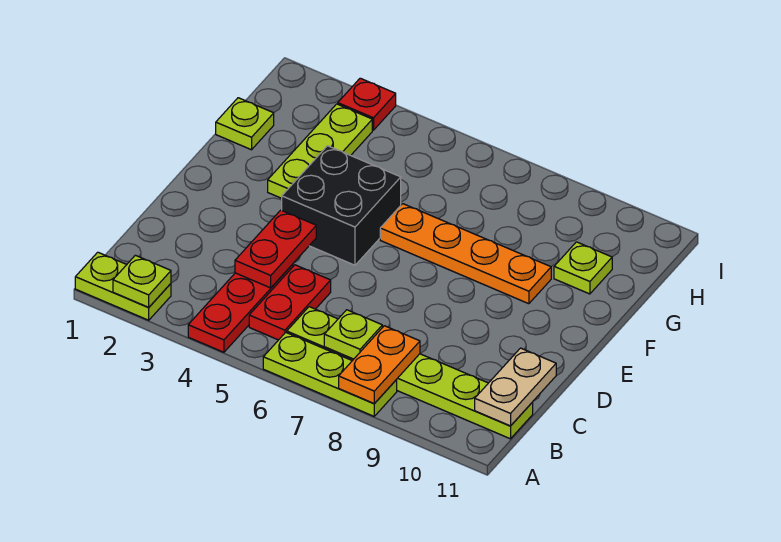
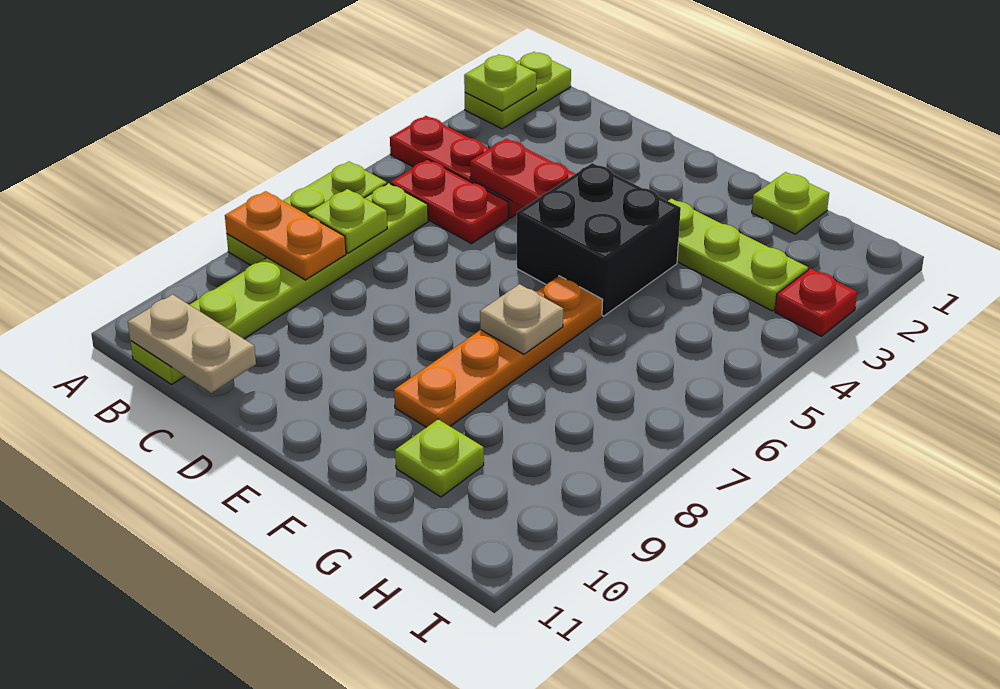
none -> tan 1x1 plate [480,284,563,354]

